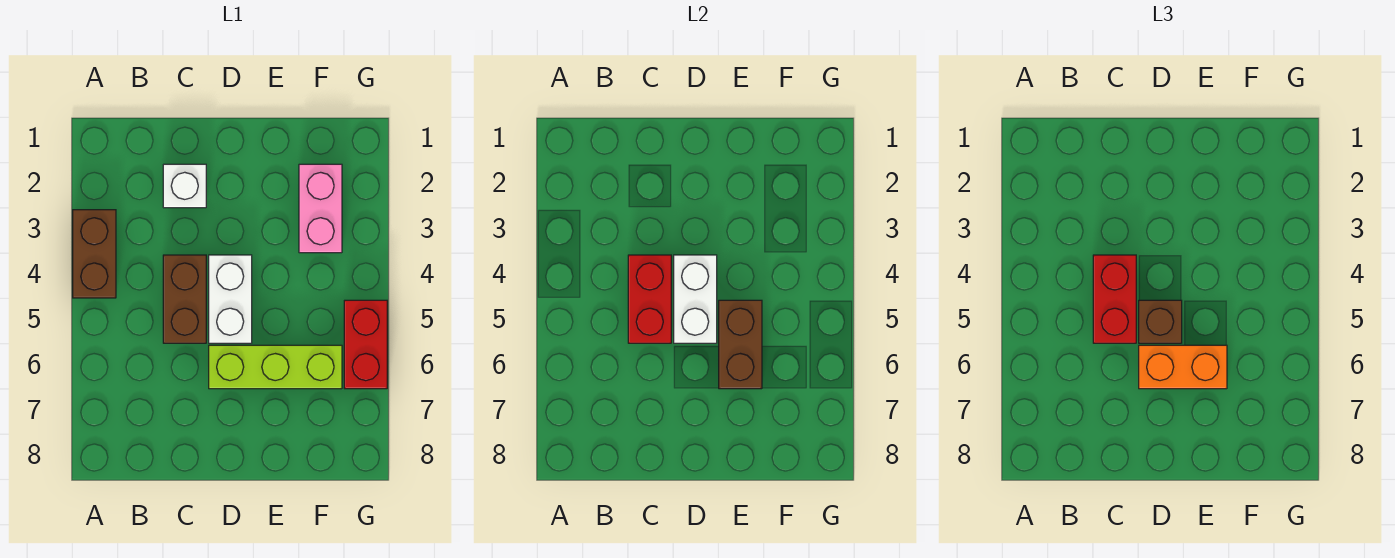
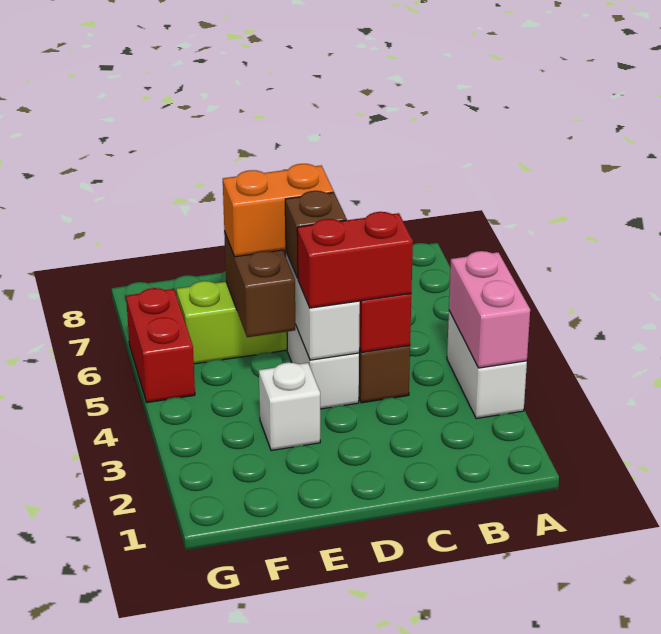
brown 1x2 brick [73,210,116,298] -> white 1x2 brick [447,311,527,419]
white 1x1 brick [163,164,206,208] -> white 1x1 brick moved to [259,362,320,451]
red 1x2 brick [1093,255,1136,343] -> red 1x2 brick turned to [297,212,413,308]
pink 1x2 brick [299,164,342,253] -> pink 1x2 brick moved to [449,251,530,368]

